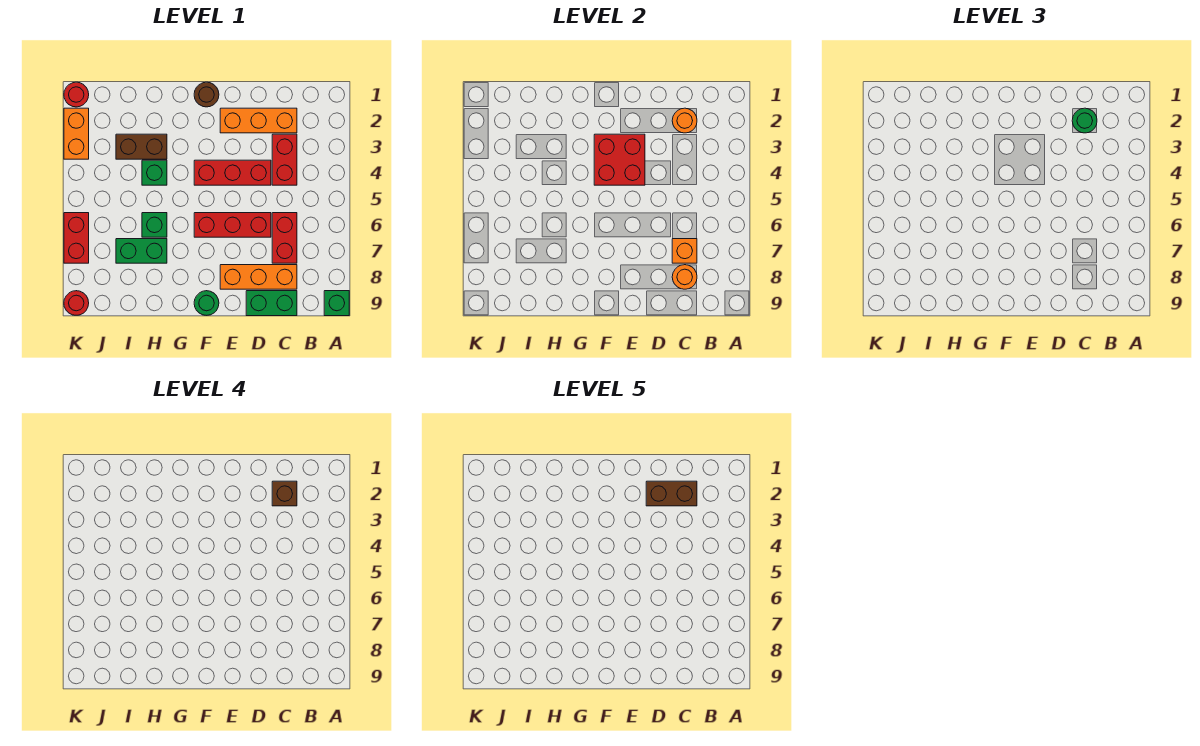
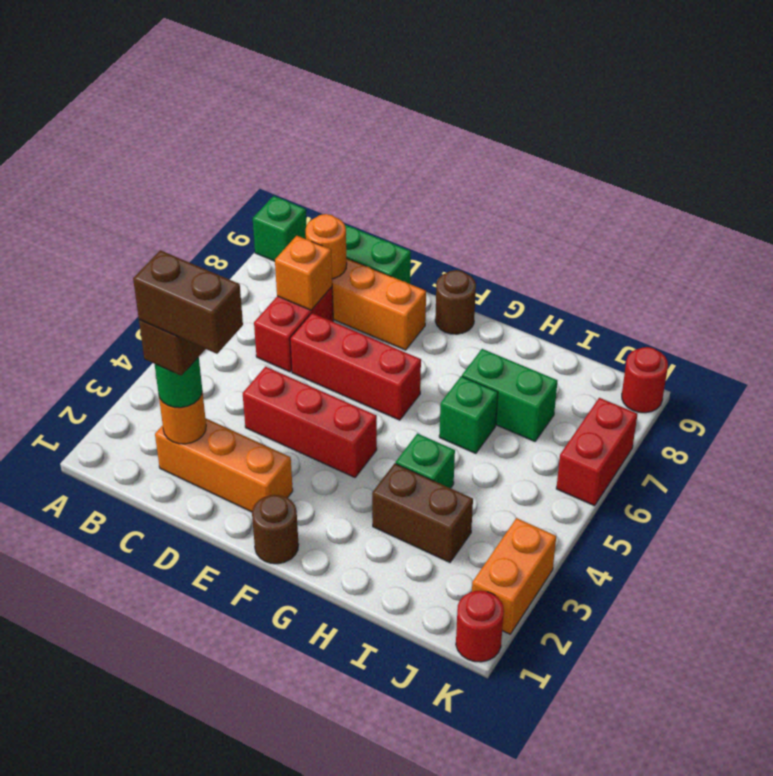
red 1x2 brick [272,134,297,185] -> none
red 2x2 brick [594,134,645,185] -> none
green 1x1 round brick [194,291,219,315] -> brown 1x1 round brick [435,270,476,334]

